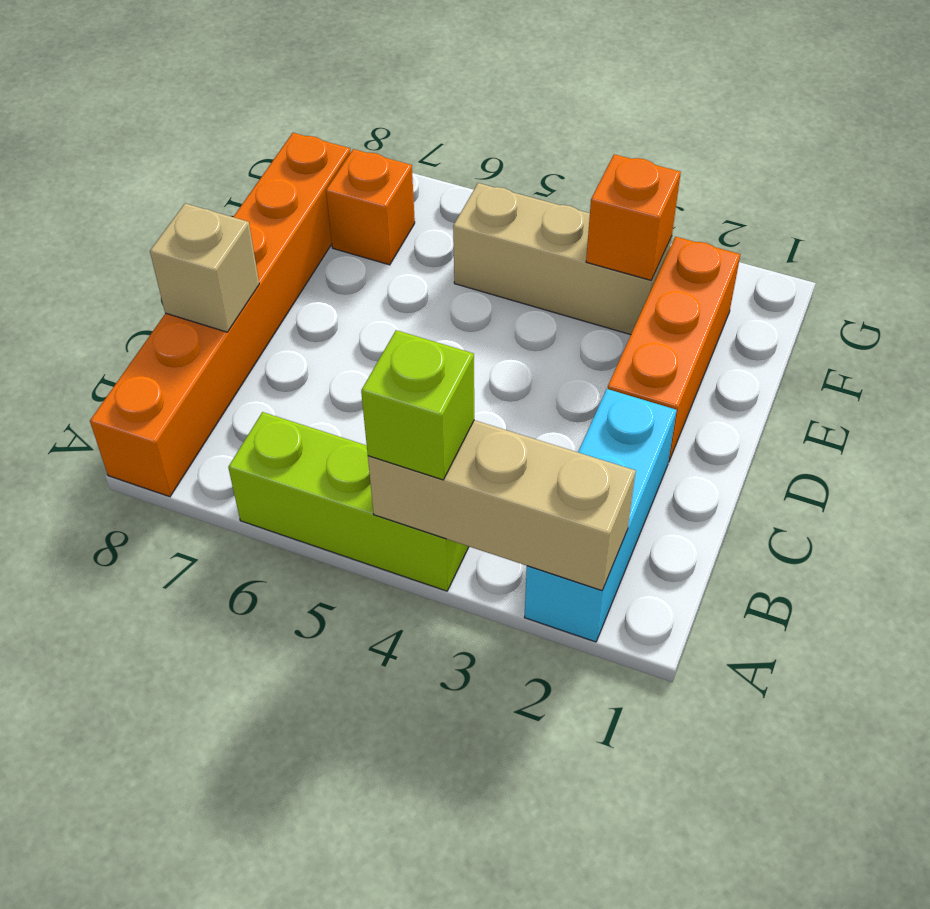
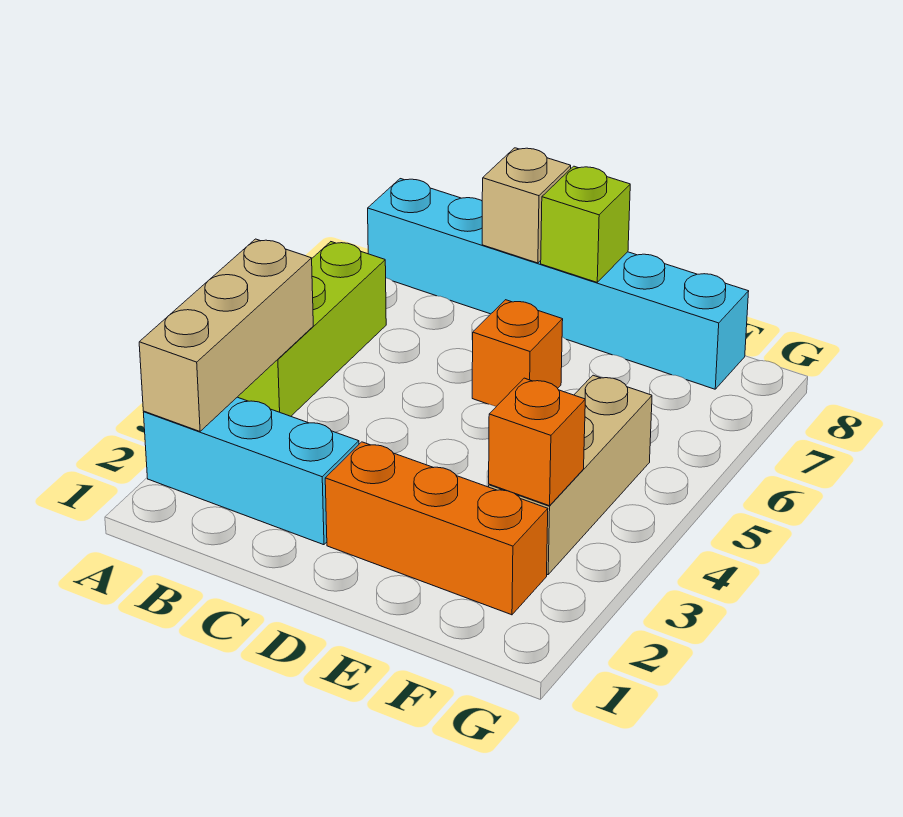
lime 1x1 brick [361,330,474,480] -> lime 1x1 brick moved to [541,166,630,282]
orange 1x6 brick [90,133,351,497] -> cyan 1x6 brick [368,179,749,389]
orange 1x1 brick [326,149,415,265] -> orange 1x1 brick moved to [472,300,563,406]

